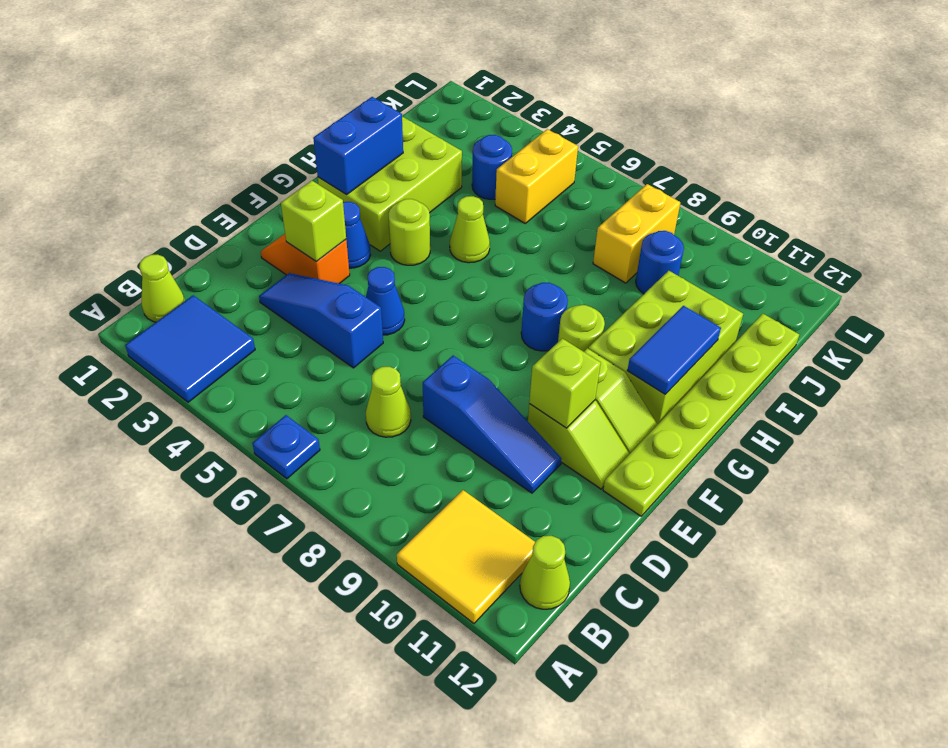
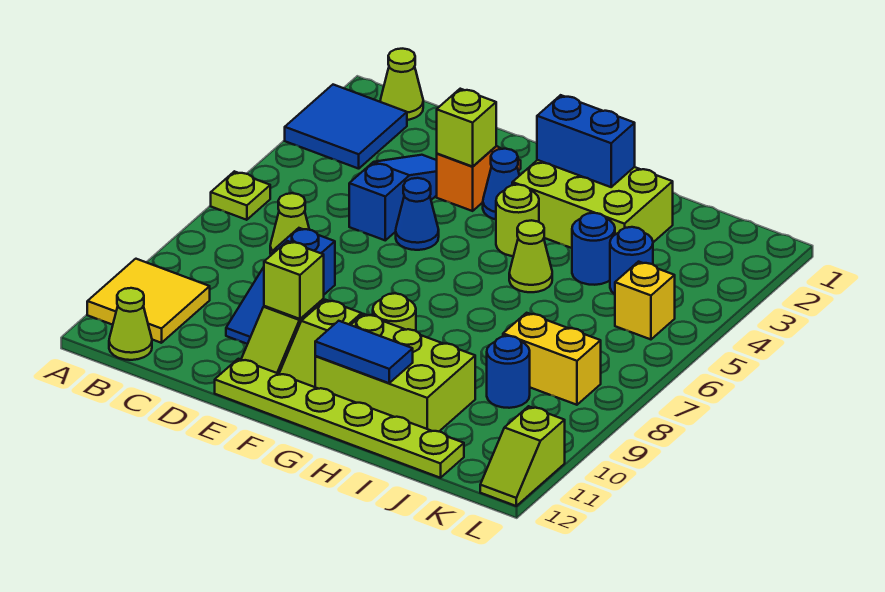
blue 1x1 plate [252,415,320,479] -> lime 1x1 plate [211,171,270,220]
blue 1x1 round brick [521,283,568,351] -> blue 1x1 round brick moved to [572,213,615,285]
yellow 1x2 brick [495,129,578,223] -> yellow 1x1 brick [615,262,675,339]
none -> lime 1x2 slope [480,406,565,506]

